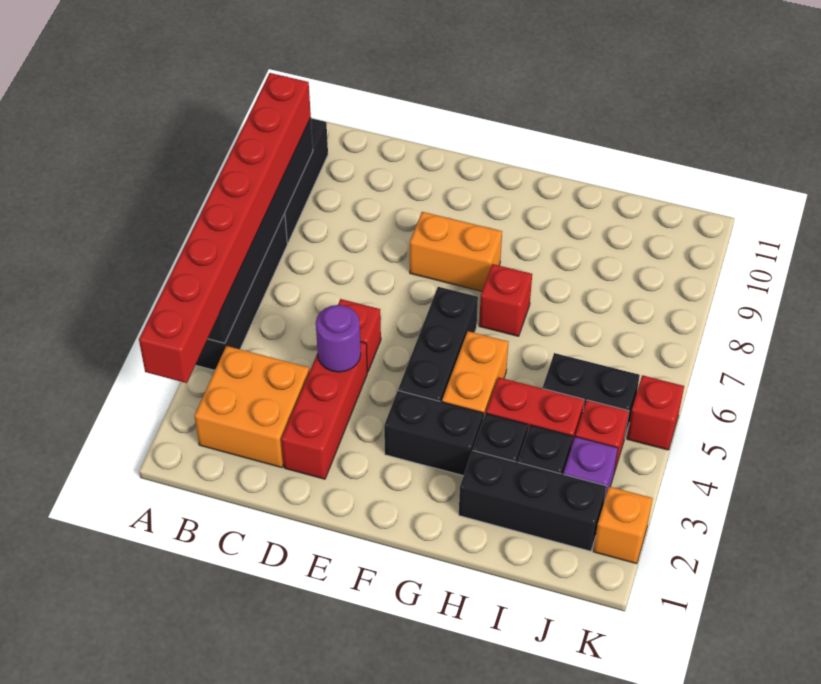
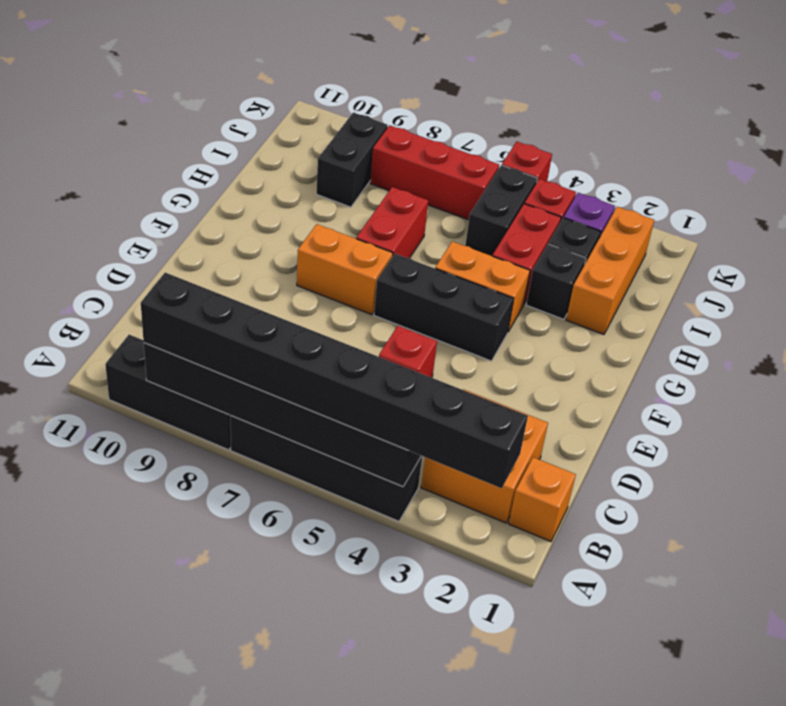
red 1x8 brick [139,73,311,383] -> black 1x8 brick [141,273,528,488]
red 1x3 brick [281,342,367,479] -> red 1x3 brick moved to [370,125,499,220]
purple 1x1 round brick [316,305,361,372] -> none
orange 1x2 brick [410,212,502,291] -> orange 1x2 brick turned to [297,224,393,315]
black 1x2 brick [384,391,483,476] -> black 1x2 brick moved to [316,112,388,207]
red 1x1 brick [479,264,532,336] -> red 1x2 brick [356,187,428,258]
black 1x3 brick [459,451,607,551] -> orange 1x3 brick [566,207,654,334]
orange 1x1 brick [593,487,653,564] -> orange 1x1 brick moved to [509,457,576,542]

